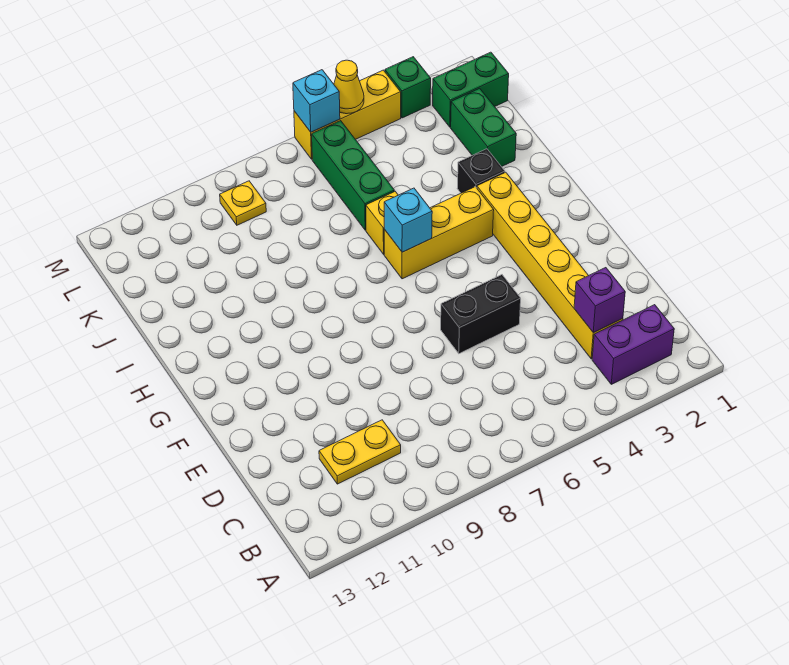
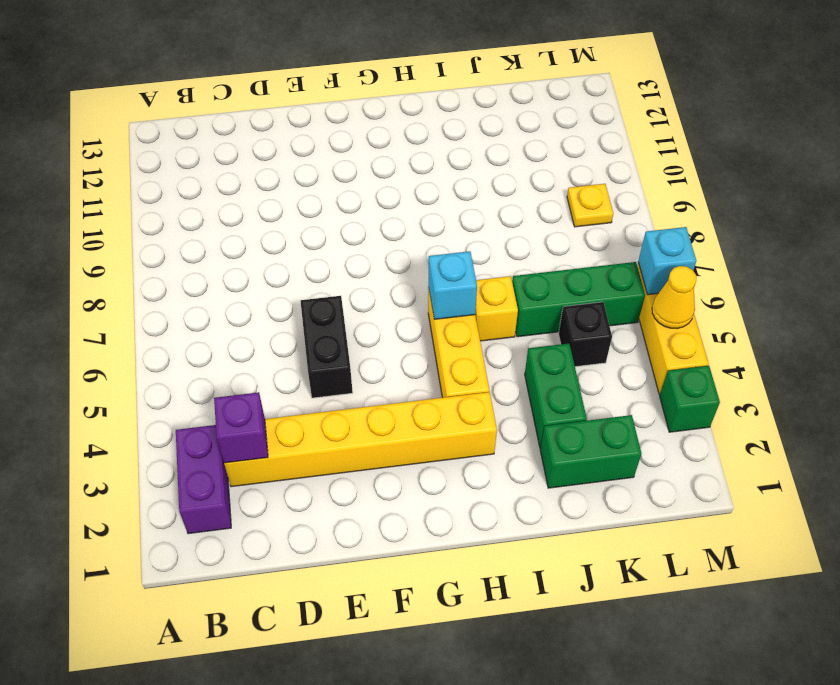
yellow 1x2 plate [319,420,401,484] -> none
black 1x1 brick [457,149,505,193] -> black 1x1 brick moved to [558,302,612,367]
green 1x2 brick [433,52,509,127] -> green 1x2 brick moved to [525,344,587,448]

